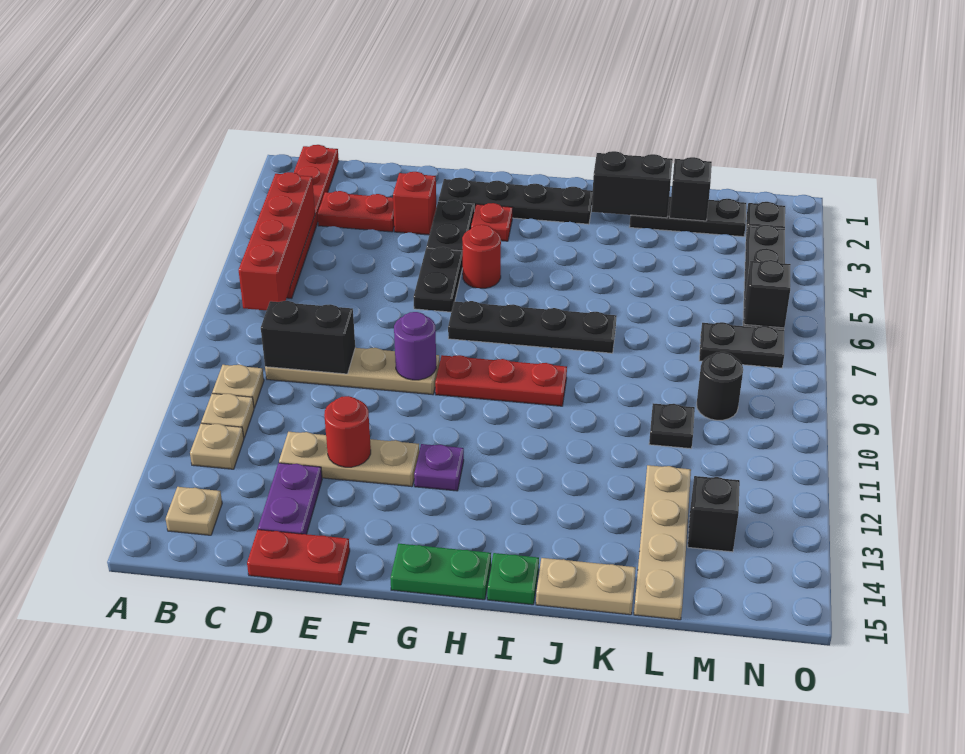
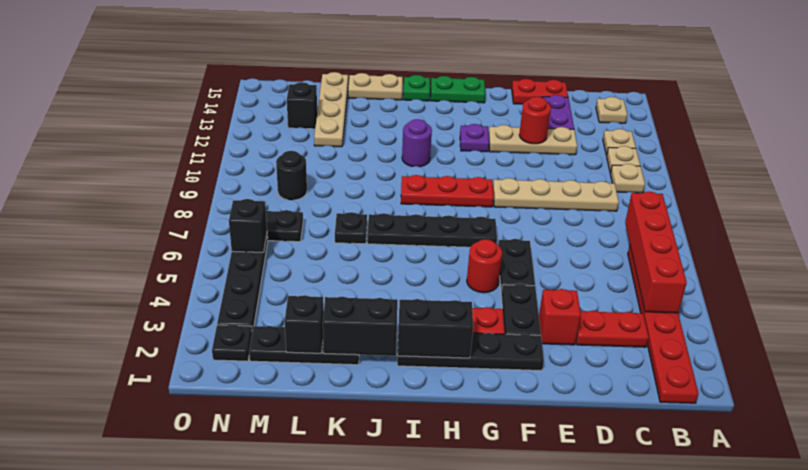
black 1x2 brick [261,301,355,374] -> black 1x2 brick moved to [398,299,473,358]
purple 1x1 round brick [394,312,436,380] -> purple 1x1 round brick moved to [402,119,432,167]
black 1x1 plate [649,403,695,449] -> black 1x1 plate moved to [335,212,367,244]

